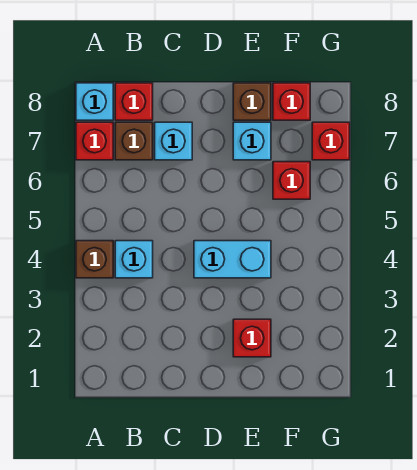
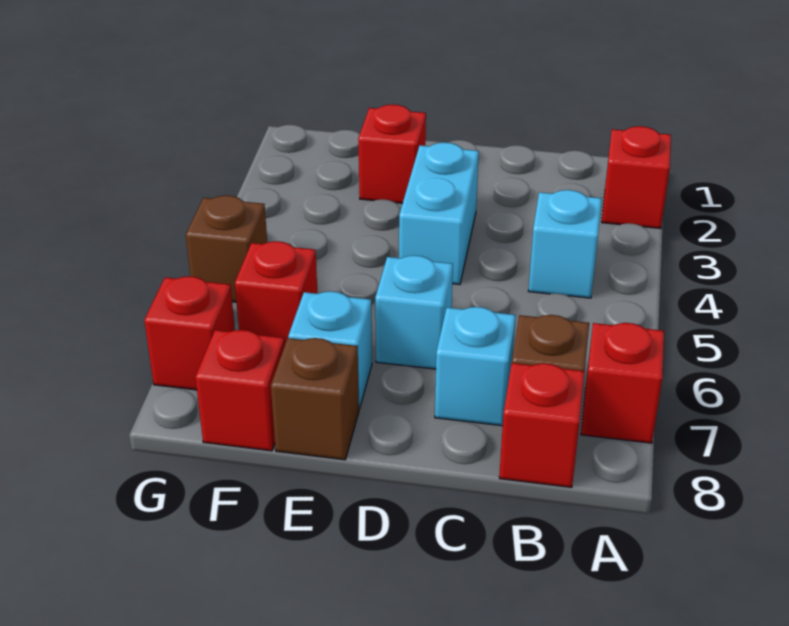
none -> red 1x1 brick [602,126,671,228]
brown 1x1 brick [76,241,113,278] -> brown 1x1 brick moved to [186,195,267,302]
cyan 1x1 brick [76,83,113,120] -> cyan 1x1 brick moved to [375,255,453,369]
cyan 1x2 brick [194,241,271,278] -> cyan 1x2 brick turned to [399,142,479,284]

